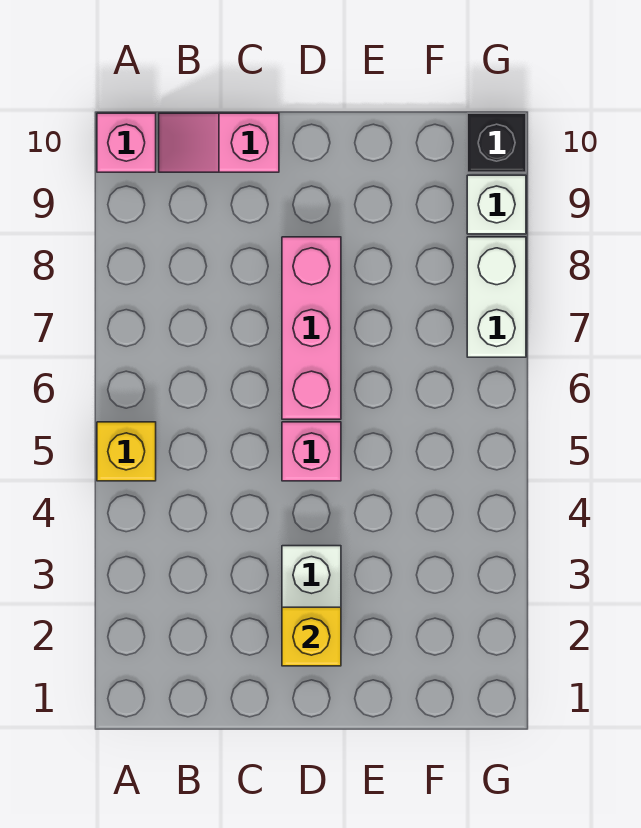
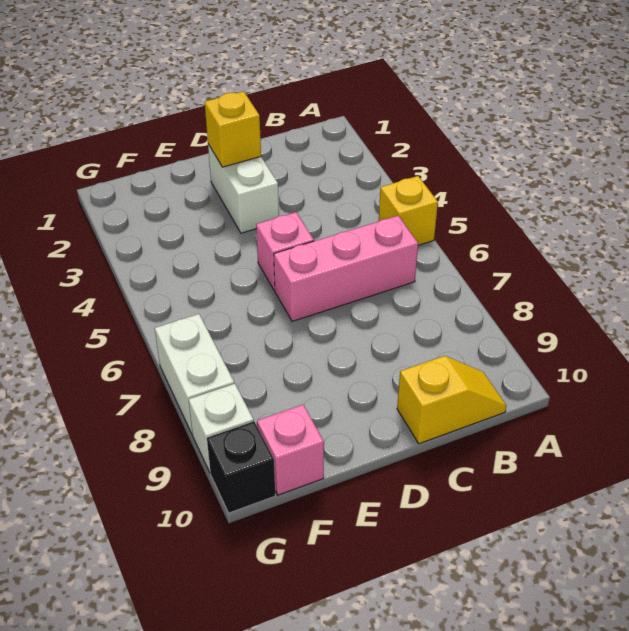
pink 1x1 brick [97,113,156,172] -> pink 1x1 brick moved to [257,405,324,495]
pink 1x2 slope [159,113,279,172] -> yellow 1x2 slope [397,356,507,444]
pink 1x3 brick [282,237,341,419] -> pink 1x3 brick turned to [274,216,418,321]

